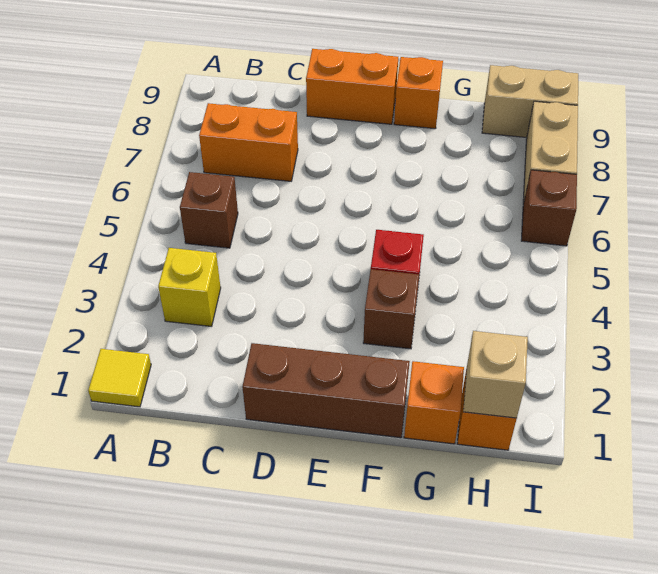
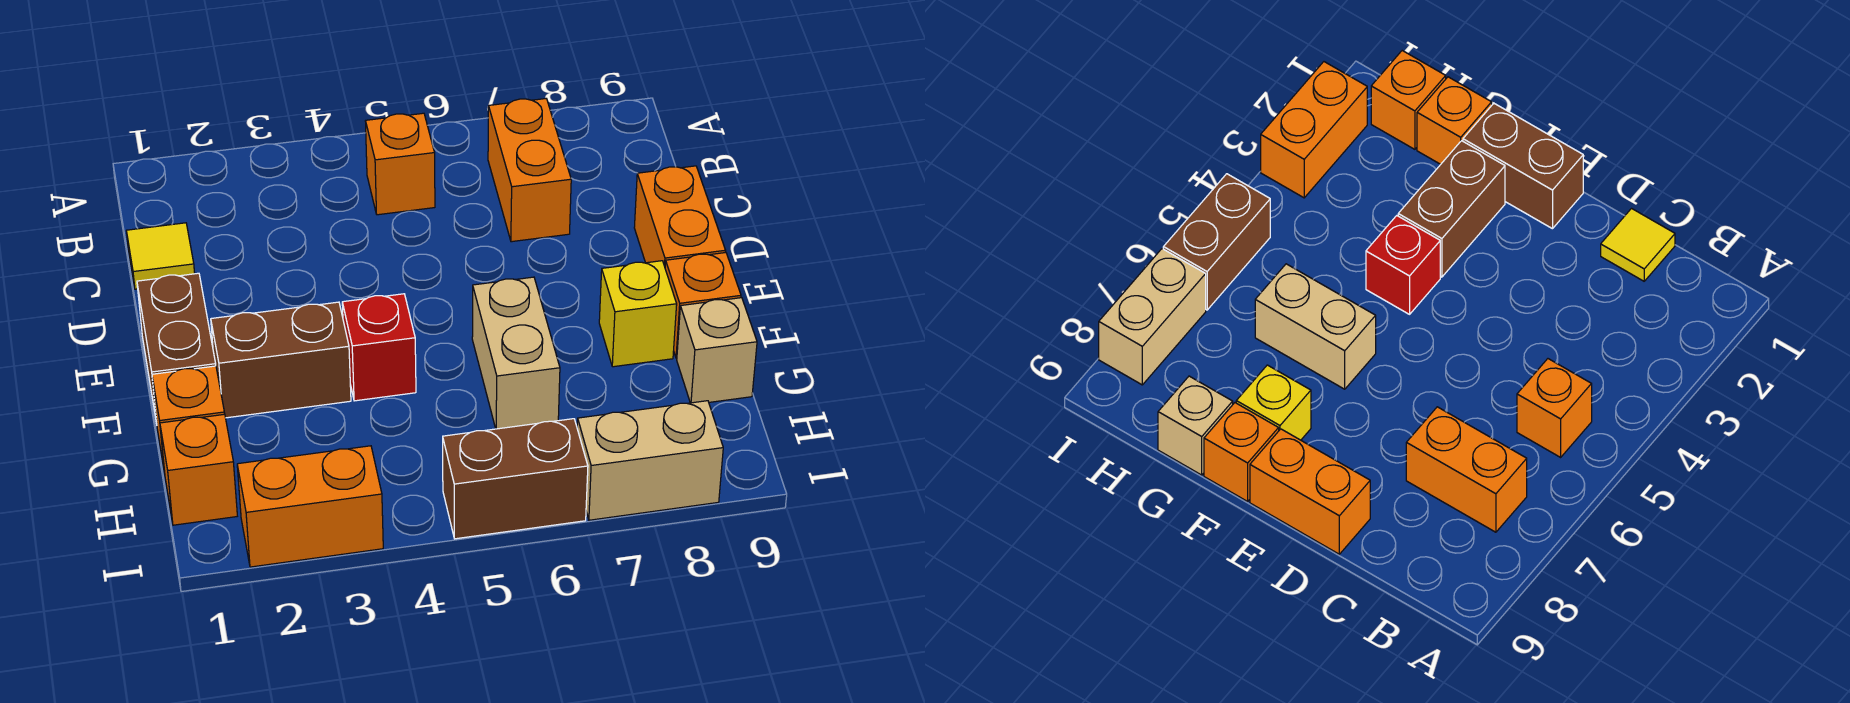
yellow 1x1 tile [88,349,151,407] -> yellow 1x1 tile moved to [126,223,195,289]
yellow 1x1 brick [158,248,221,326] -> yellow 1x1 brick moved to [599,261,677,367]
brown 1x1 brick [180,172,238,248] -> orange 1x1 brick [366,113,435,215]
brown 1x3 brick [242,343,410,438] -> brown 1x2 brick [137,273,216,423]
brown 1x1 brick [363,269,419,349] -> brown 1x2 brick [211,302,351,418]
tan 1x1 brick [463,331,528,418] -> tan 1x1 brick moved to [677,298,757,403]
tan 1x2 brick [482,65,578,138] -> tan 1x2 brick moved to [472,277,560,429]
none -> orange 1x2 brick [237,446,383,567]
brown 1x1 brick [521,170,577,246] -> brown 1x2 brick [443,419,588,539]

